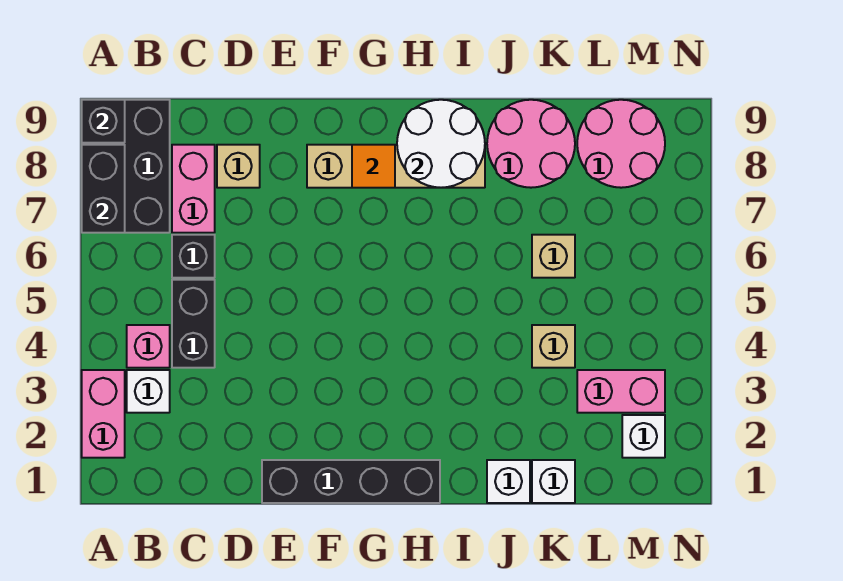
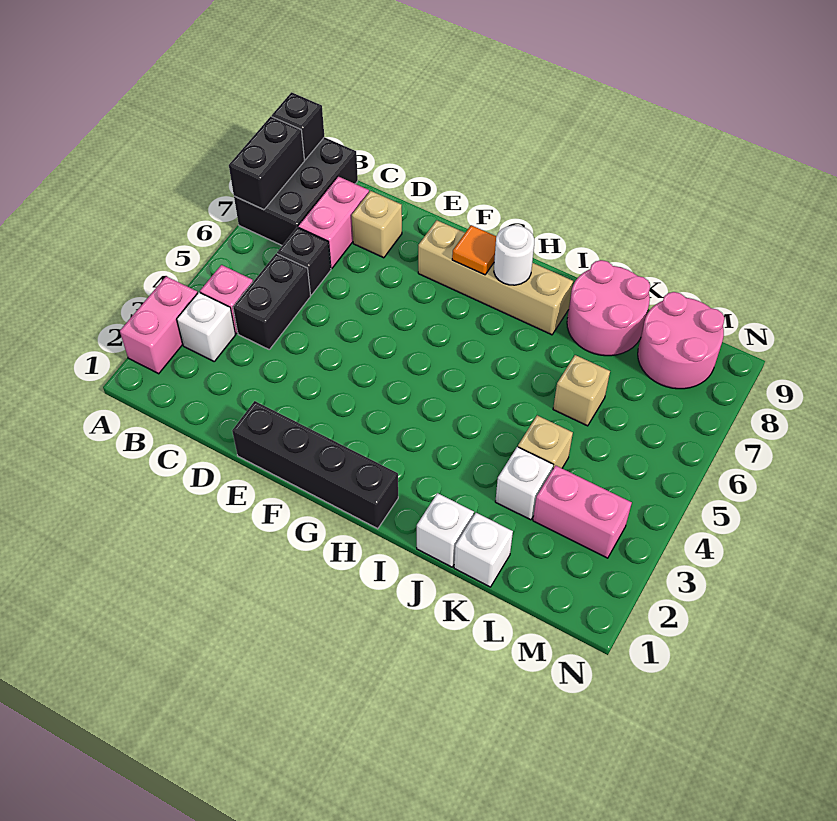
white 2x2 round brick [397,100,485,188] -> white 1x1 round brick [494,225,534,285]
white 1x1 brick [622,415,665,458] -> white 1x1 brick moved to [495,447,553,520]

